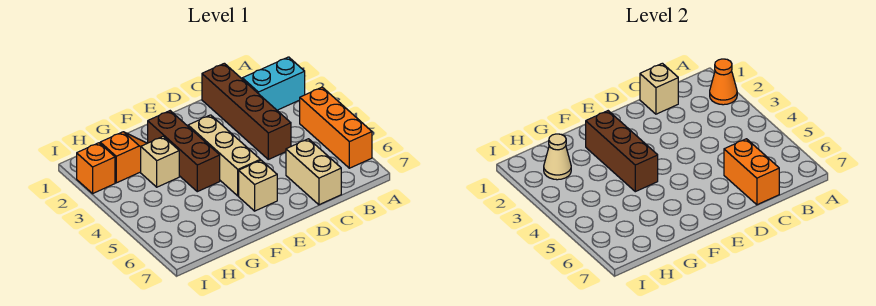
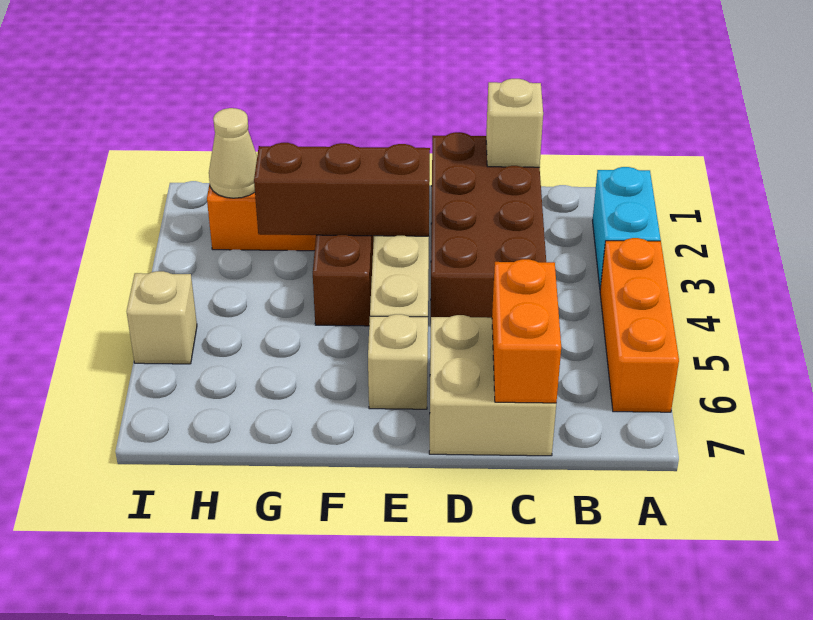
cyan 1x2 brick [242,57,305,110] -> cyan 1x2 brick turned to [593,167,661,288]
orange 1x1 cone [710,59,737,105] -> none
brown 1x4 brick [202,63,291,159] -> brown 2x4 brick [431,132,546,318]
tan 1x2 brick [286,139,341,205] -> tan 2x2 brick [429,315,556,456]
brown 1x3 brick [586,111,658,192] -> brown 1x3 brick turned to [254,143,430,236]
tan 1x1 brick [141,136,179,187] -> tan 1x1 brick moved to [127,271,197,364]
orange 1x1 brick [77,143,115,193] -> none

